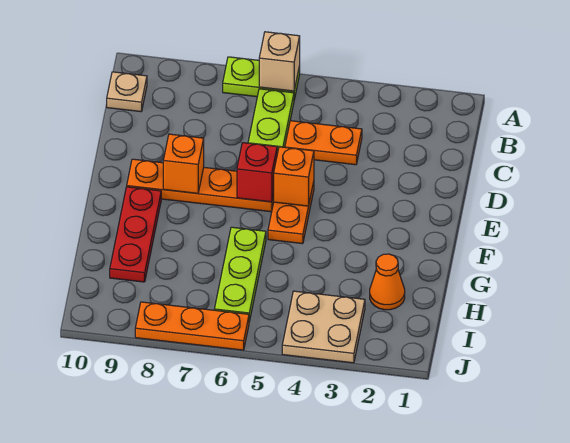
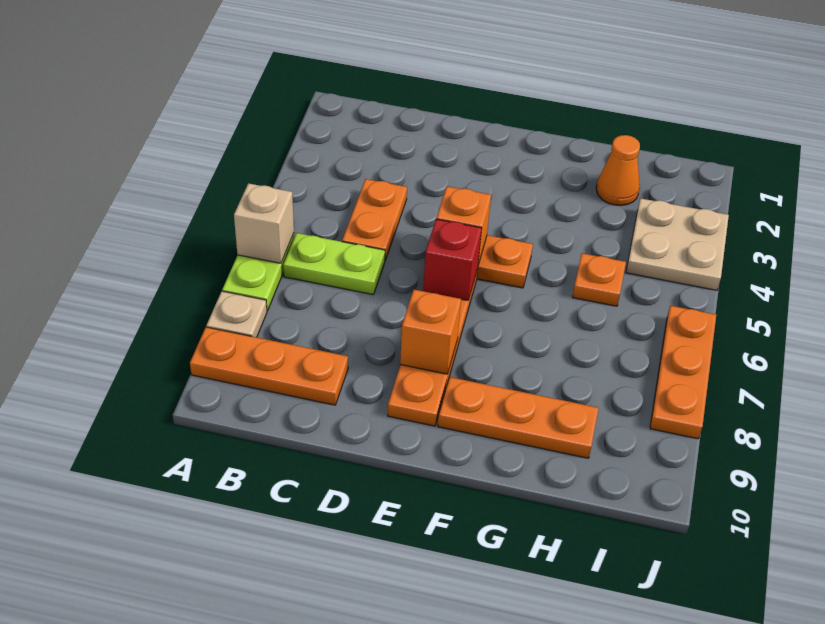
none -> orange 1x3 plate [190,327,348,405]
tan 1x1 plate [107,72,147,112] -> tan 1x1 plate moved to [206,291,267,337]
red 1x3 plate [110,187,161,282] -> orange 1x3 plate [438,377,599,458]
lime 1x3 plate [214,227,266,322] -> none
none -> orange 1x1 plate [573,253,626,306]

